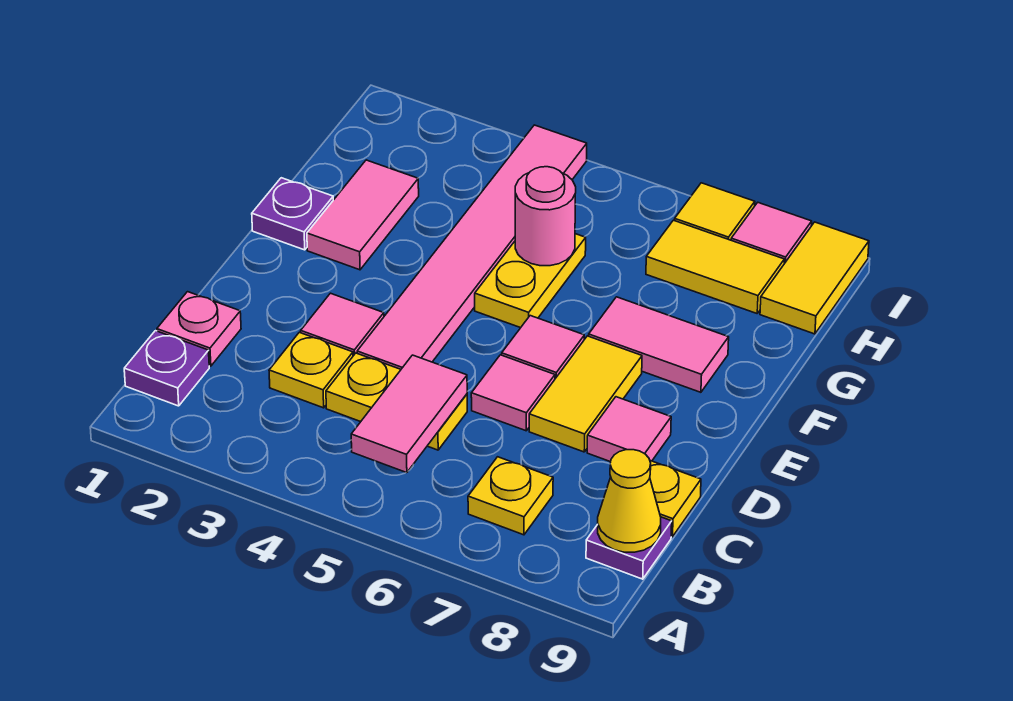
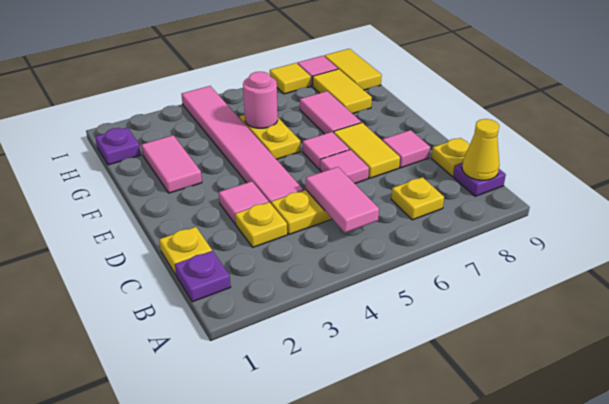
pink 1x1 plate [157,292,241,366] -> yellow 1x1 plate [159,227,212,275]
purple 1x1 plate [252,178,333,250] -> purple 1x1 plate moved to [95,128,141,165]
pink 1x2 tile [589,297,729,392] -> pink 1x2 tile turned to [300,91,361,134]
yellow 1x2 tile [646,220,784,313] -> yellow 1x2 tile turned to [313,69,372,114]

